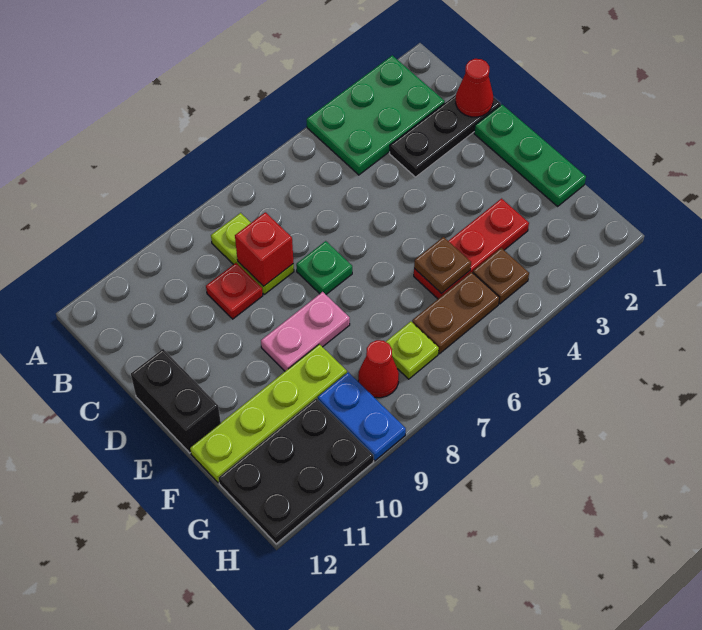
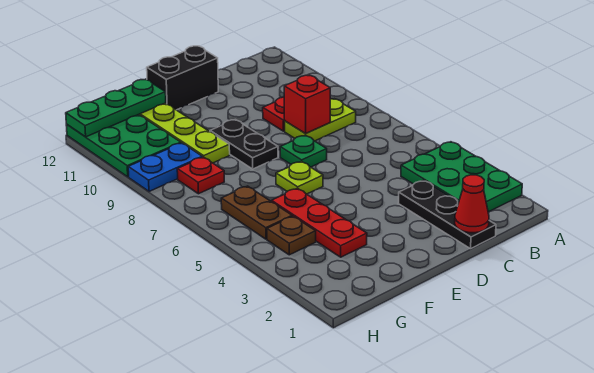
green 1x3 plate [474,105,586,206] -> green 1x3 plate moved to [66,79,166,137]
pink 1x2 plate [261,292,350,371] -> black 1x2 plate [210,120,278,169]
brown 1x1 plate [414,237,471,294] -> none
lime 1x1 plate [386,321,439,379] -> lime 1x1 plate moved to [276,161,323,194]
red 1x1 cone [358,340,399,398] -> red 1x1 plate [177,157,224,194]
black 2x3 plate [219,398,374,544] -> green 2x3 plate [66,115,181,177]

